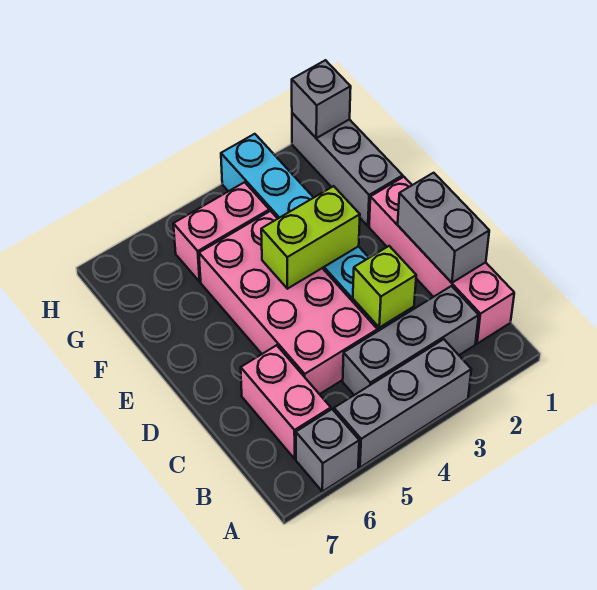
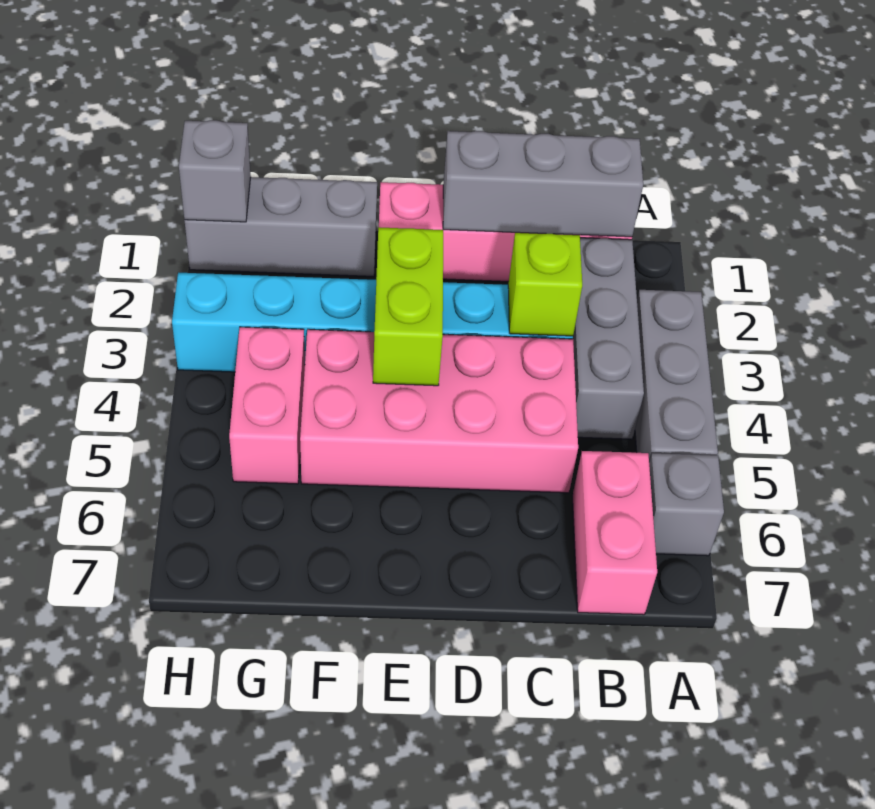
pink 1x2 brick [241,345,331,459] -> pink 1x2 brick turned to [573,451,657,615]
grey 1x2 brick [398,173,489,283] -> grey 1x3 brick [443,131,643,237]

